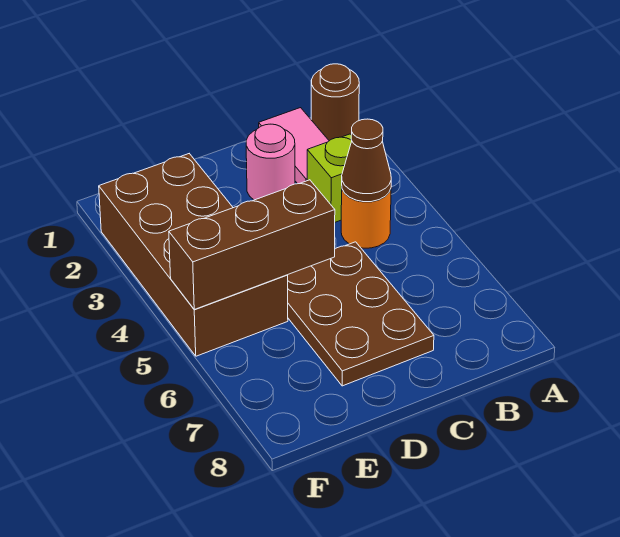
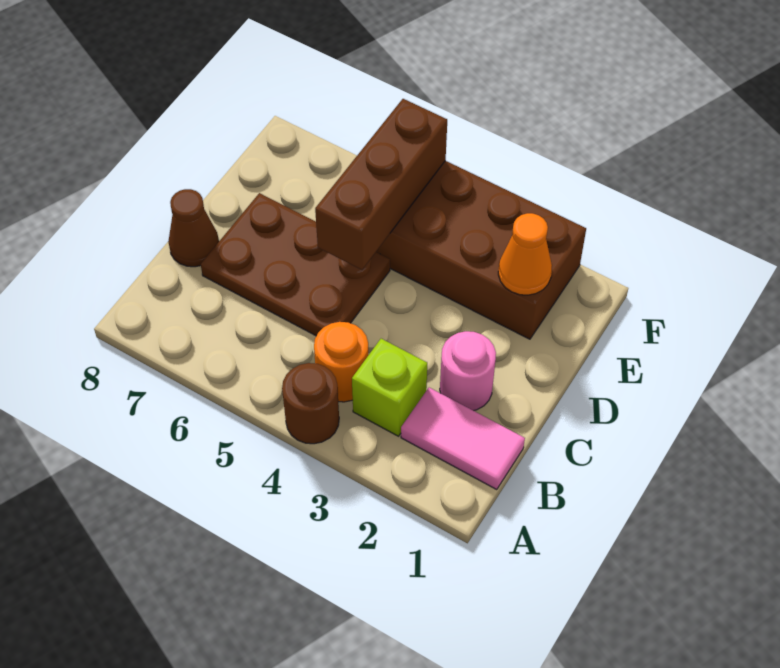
brown 1x1 round brick [311,64,359,141] -> brown 1x1 round brick moved to [282,363,339,444]
brown 1x1 cone [342,119,391,202] -> brown 1x1 cone moved to [168,189,219,267]
none -> orange 1x1 cone [498,213,552,295]

